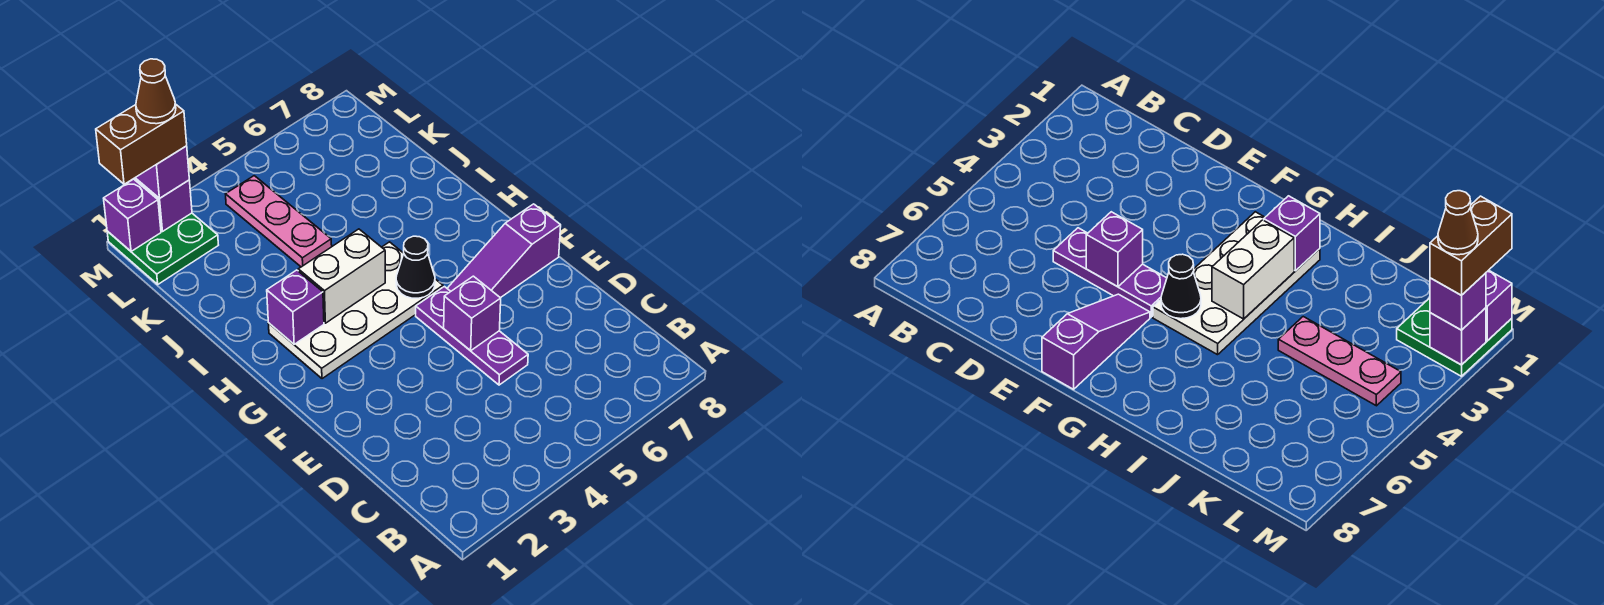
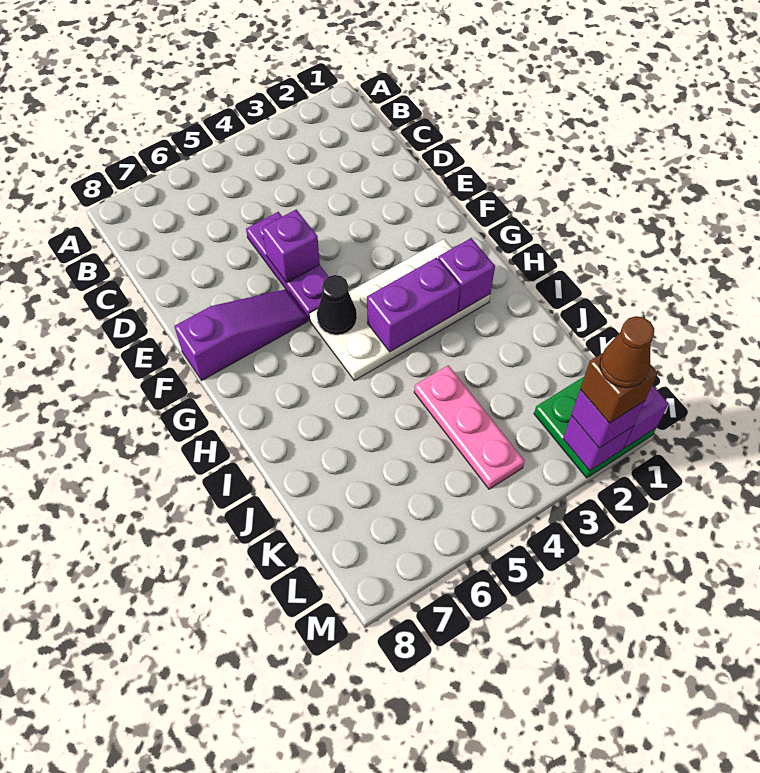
white 1x2 brick [298,229,385,323] -> purple 1x2 brick [367,258,460,352]
brown 1x2 brick [96,105,187,184] -> brown 1x1 brick [580,353,658,423]

